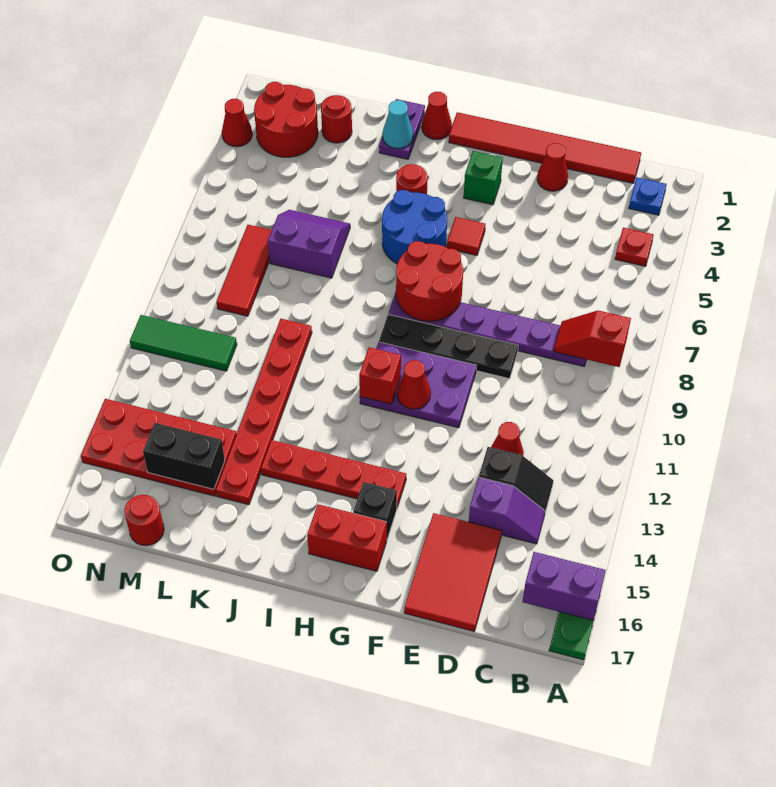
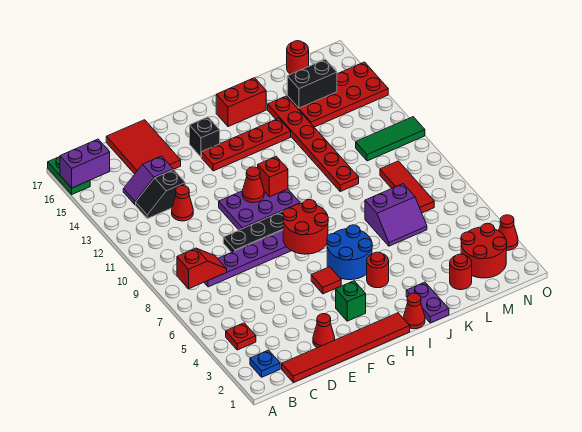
red 1x2 brick [307,504,387,571] -> red 1x2 brick moved to [216,78,266,127]
cyan 1x1 cone [383,100,413,149] -> none

